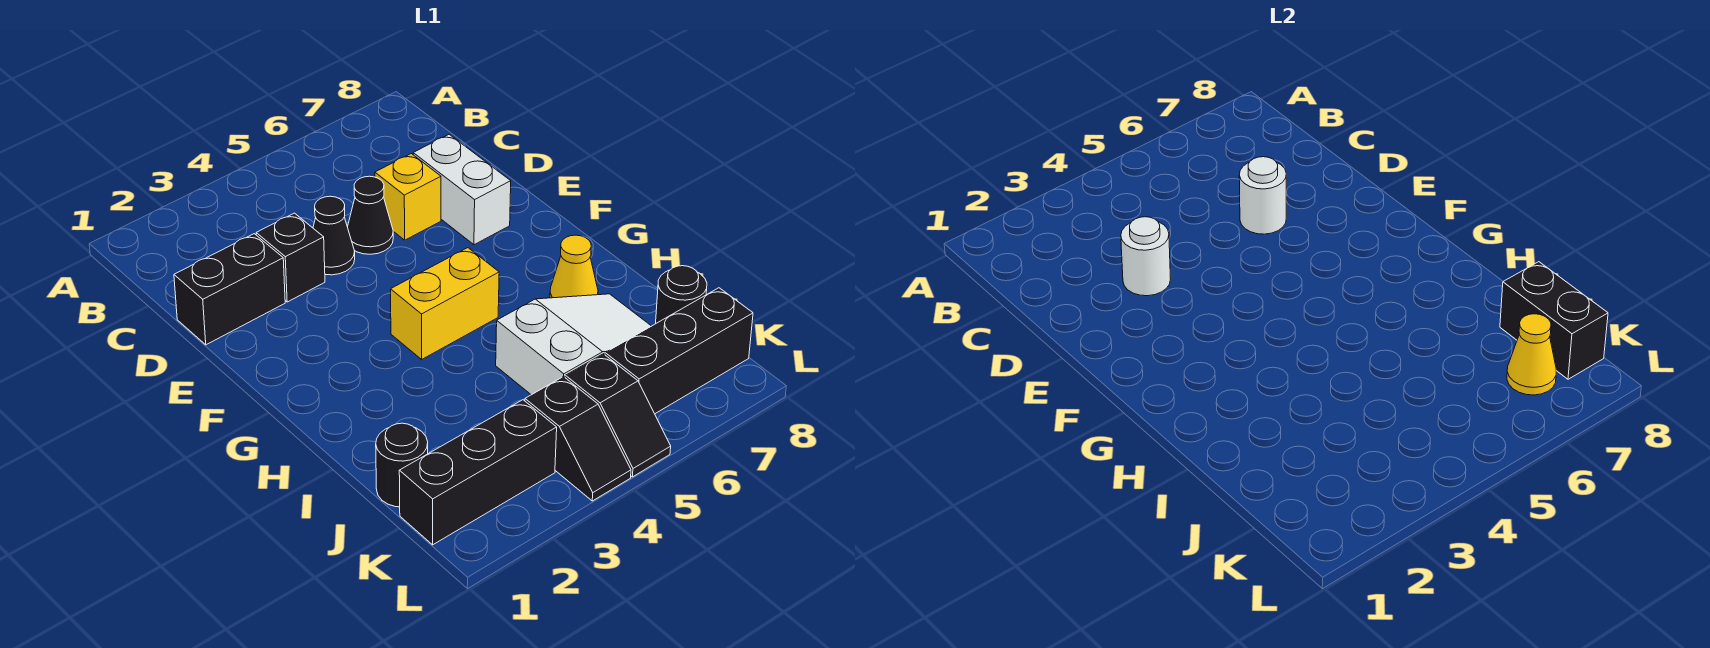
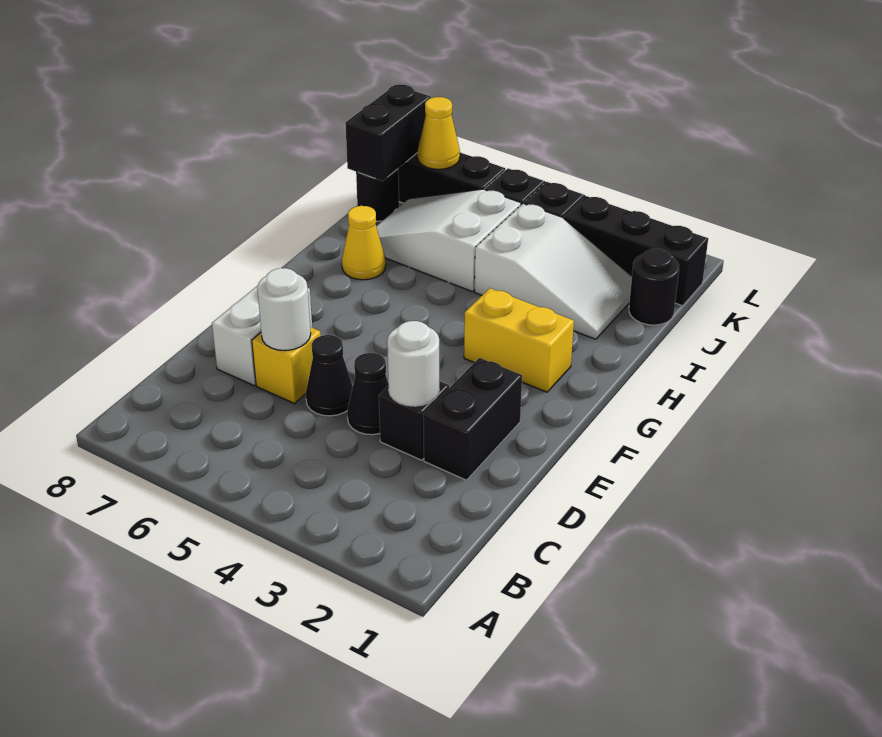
black 1x2 brick [174,234,285,345] -> black 1x2 brick turned to [423,358,522,480]
yellow 1x2 brick [391,248,499,359] -> yellow 1x2 brick moved to [464,288,574,392]
none -> white 2x3 slope [475,204,632,339]

